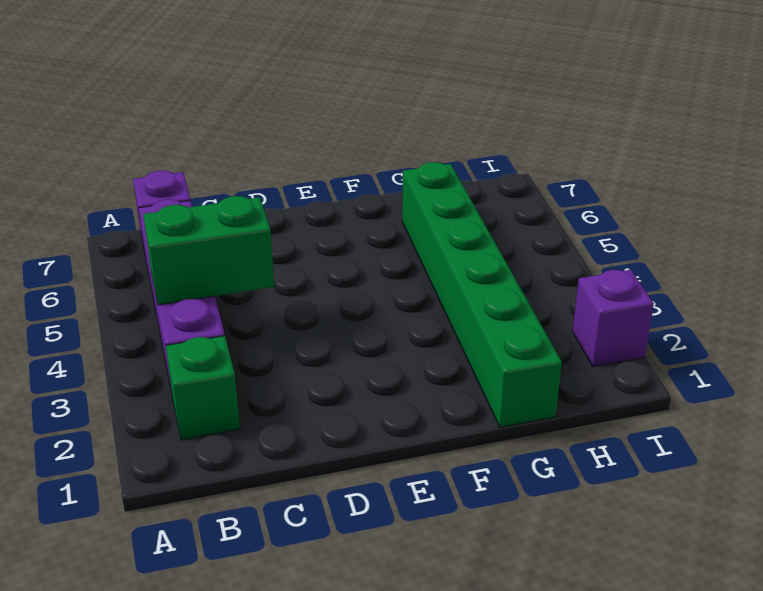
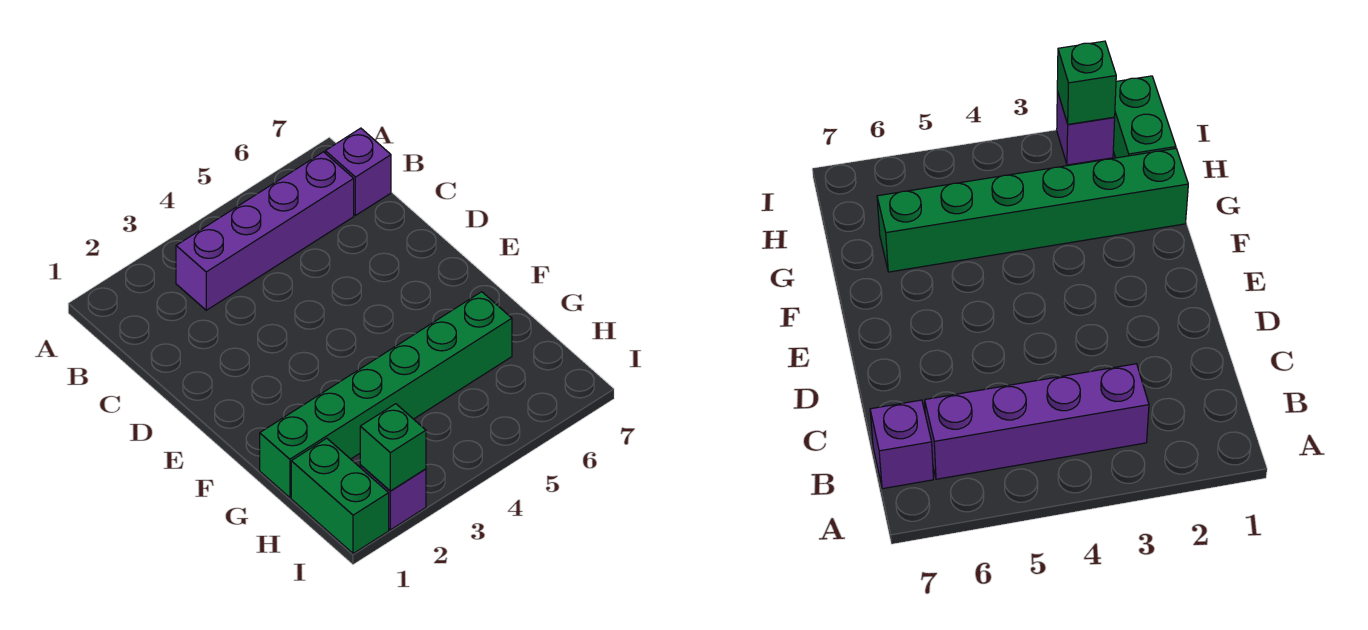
green 1x1 brick [166,336,240,440] -> green 1x1 brick moved to [360,404,426,491]
green 1x2 brick [143,196,274,305] -> green 1x2 brick moved to [291,438,389,554]

